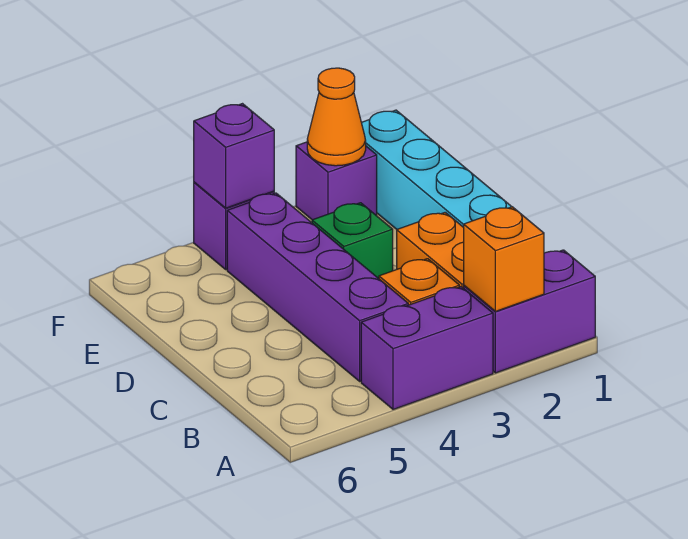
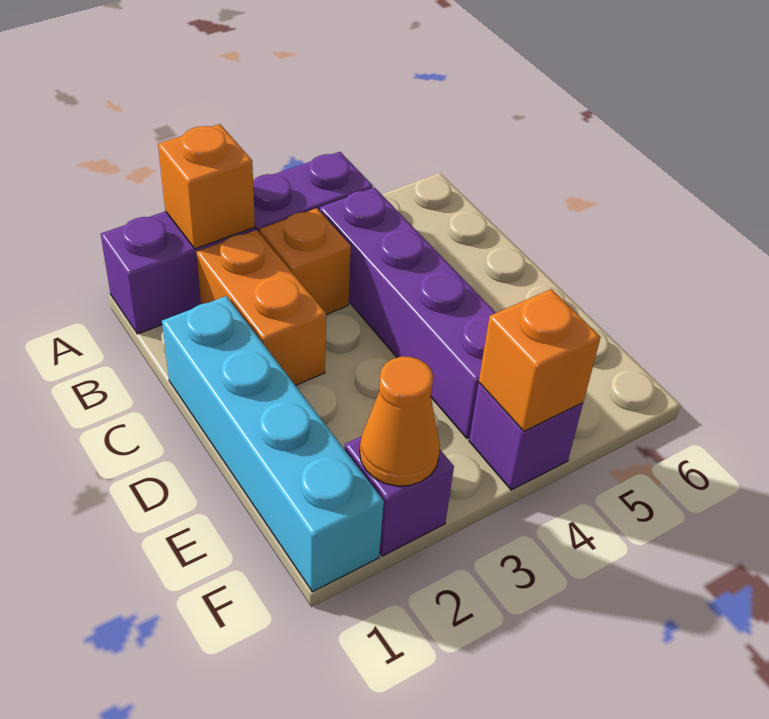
green 1x1 brick [312,203,393,279] -> none
purple 1x1 brick [194,104,274,208] -> orange 1x1 brick [479,289,601,431]

